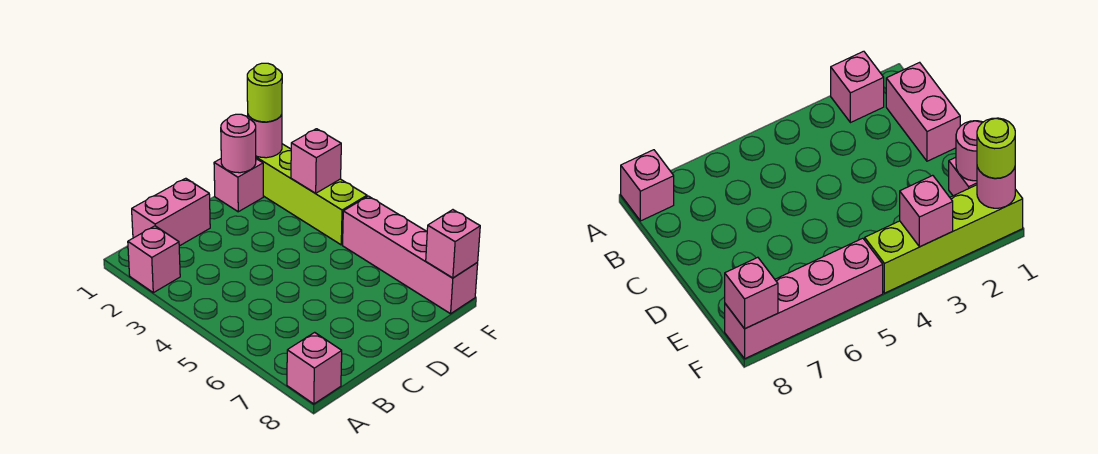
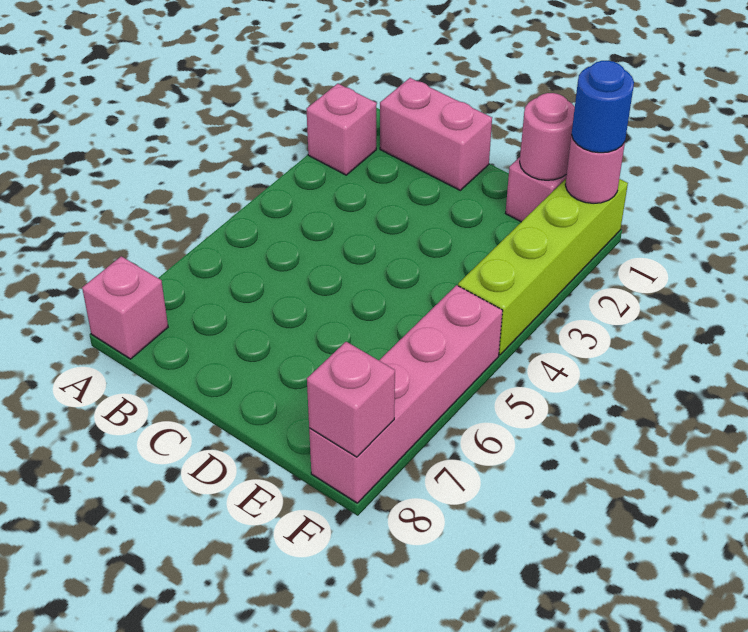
lime 1x1 round brick [247,63,282,122] -> blue 1x1 round brick [571,61,634,153]
pink 1x1 brick [291,129,341,193] -> none

